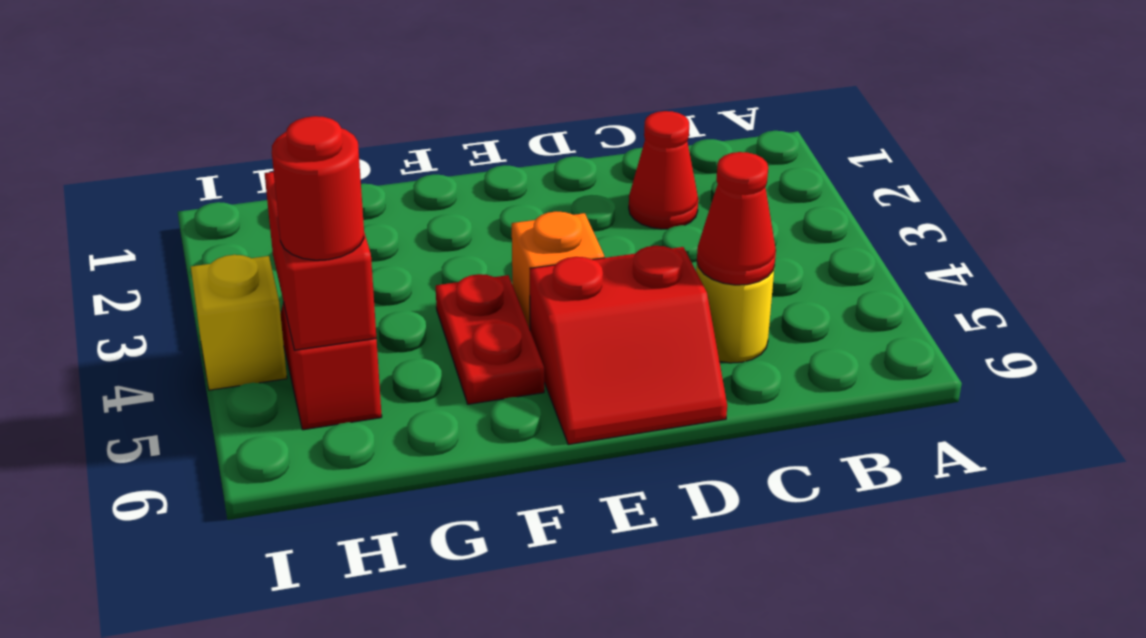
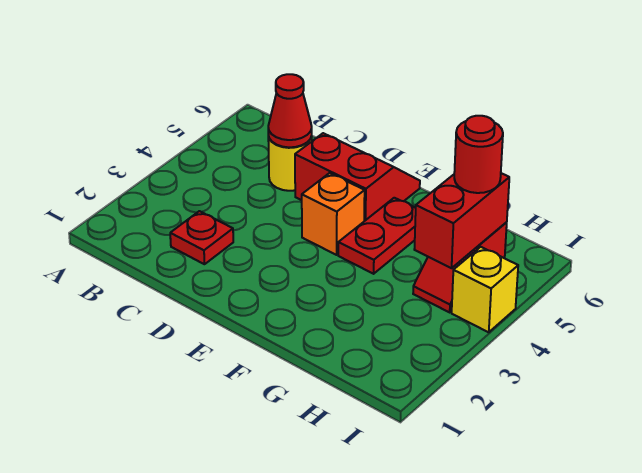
red 1x1 cone [629,111,698,229] -> red 1x1 plate [170,211,233,264]

